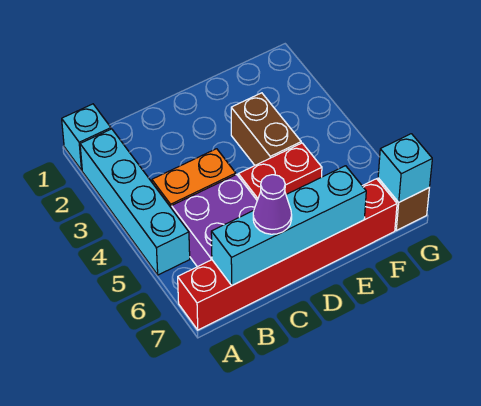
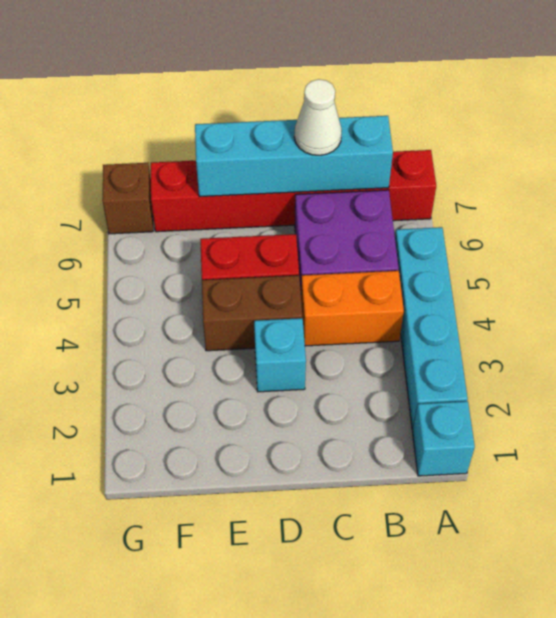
purple 1x1 cone [253,175,292,234] -> white 1x1 cone [294,79,342,155]
brown 1x2 brick [231,93,301,165] -> brown 1x2 brick turned to [202,275,302,351]
cyan 1x1 brick [378,134,432,202] -> cyan 1x1 brick moved to [254,318,306,392]

